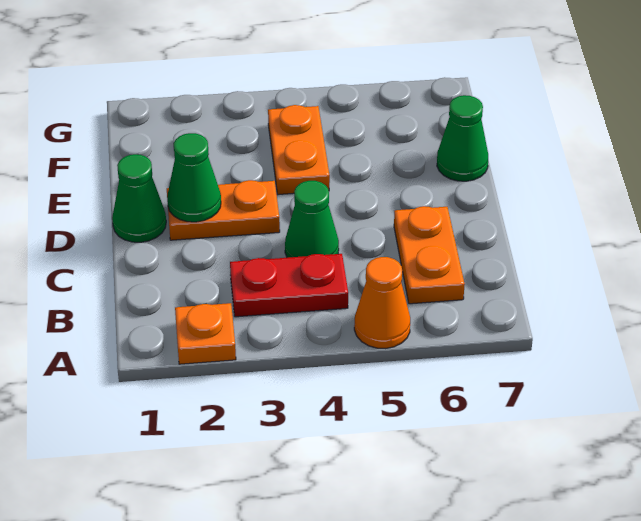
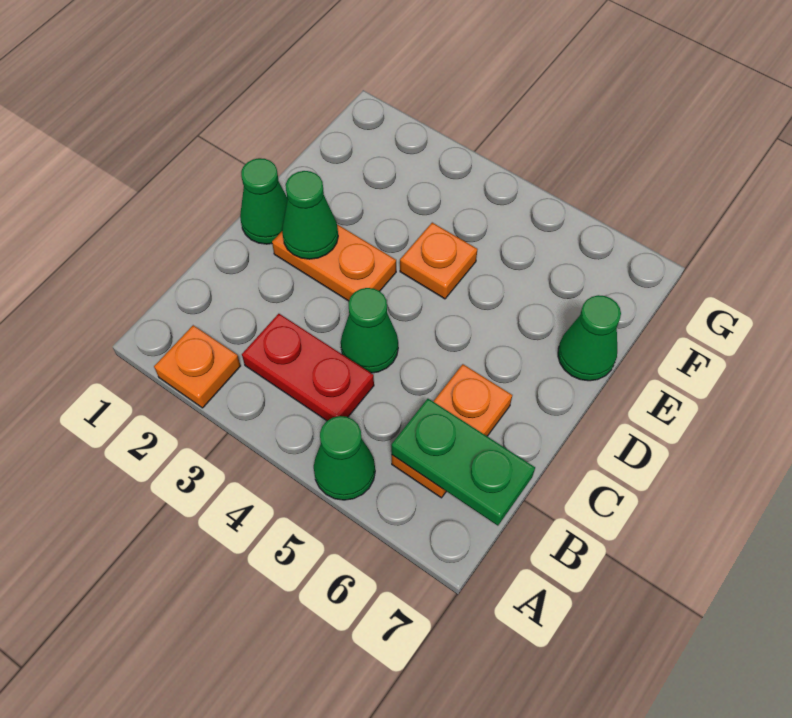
orange 1x1 cone [354,257,410,349] -> green 1x1 cone [314,416,375,500]
none -> green 1x2 plate [391,399,535,526]
orange 1x2 plate [268,105,330,195] -> orange 1x1 plate [400,223,478,299]

